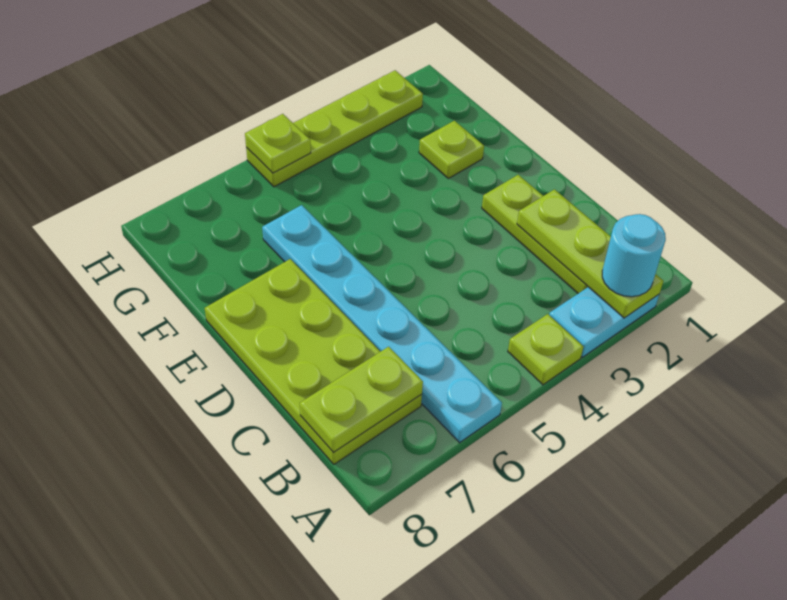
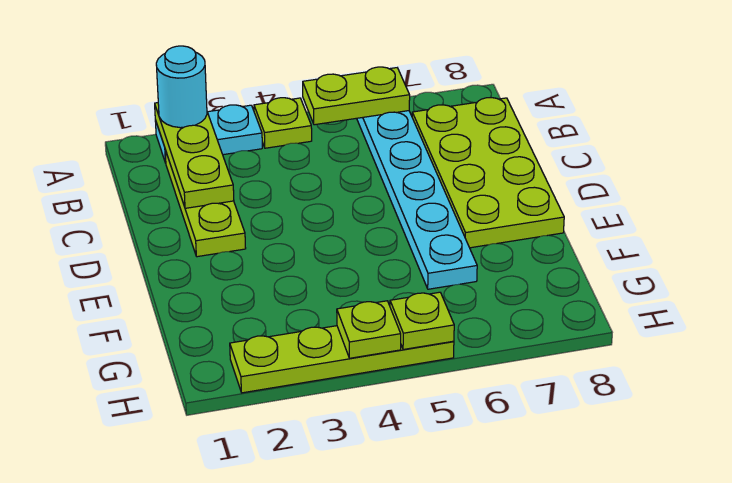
lime 1x2 plate [300,347,423,453] -> lime 1x2 plate moved to [303,67,410,125]
lime 1x1 plate [419,121,484,178] -> lime 1x1 plate moved to [337,301,401,358]

